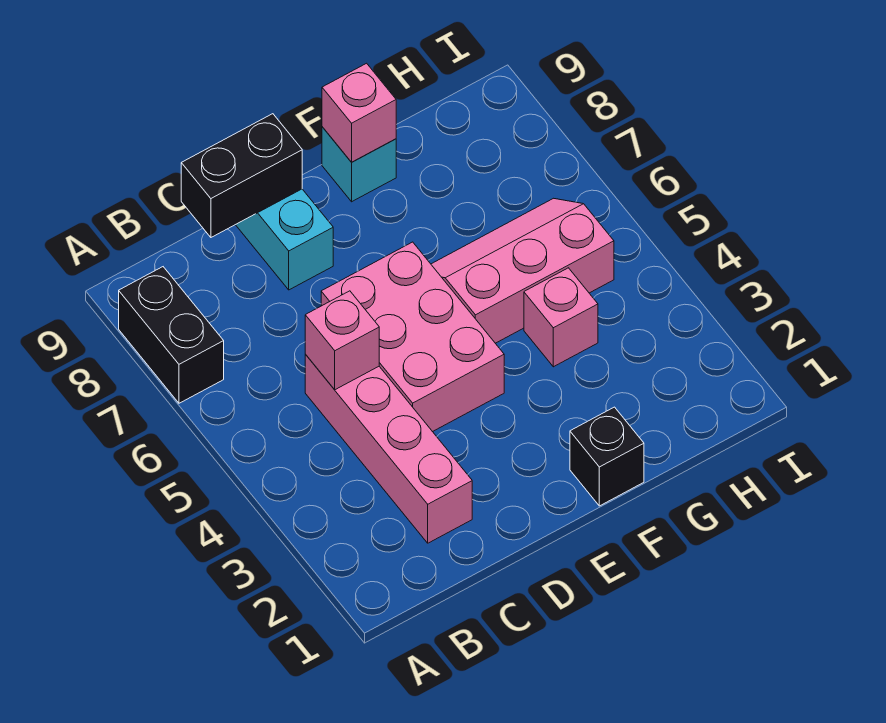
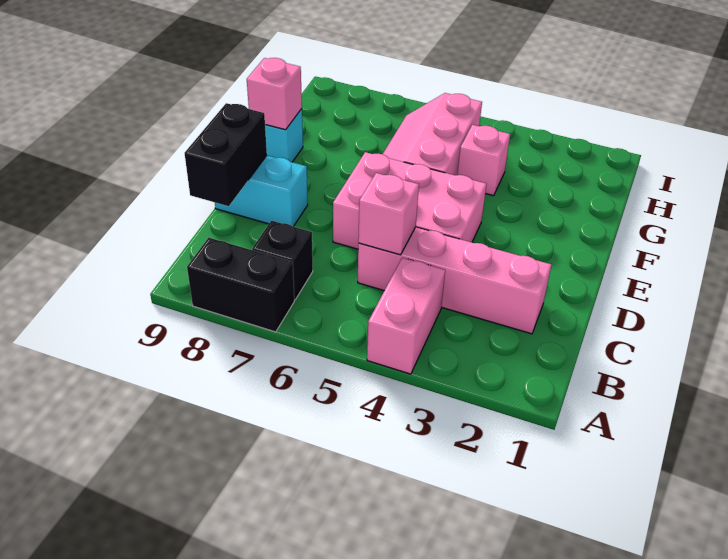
none -> pink 1x2 brick [367,258,445,374]
black 1x1 brick [570,407,644,506] -> black 1x1 brick moved to [252,221,313,300]

